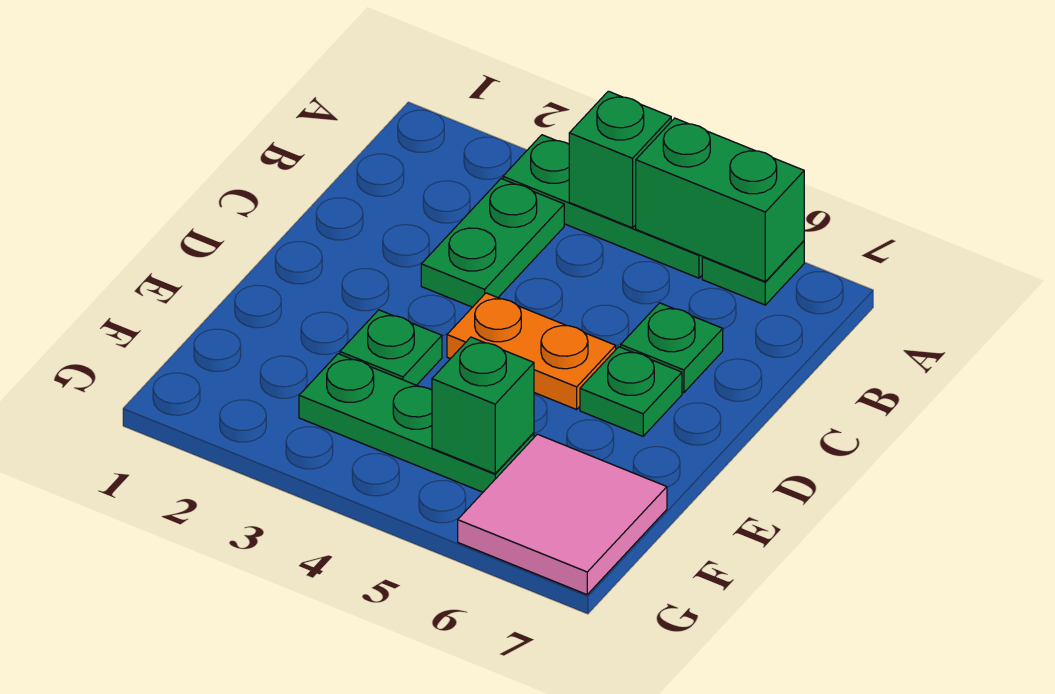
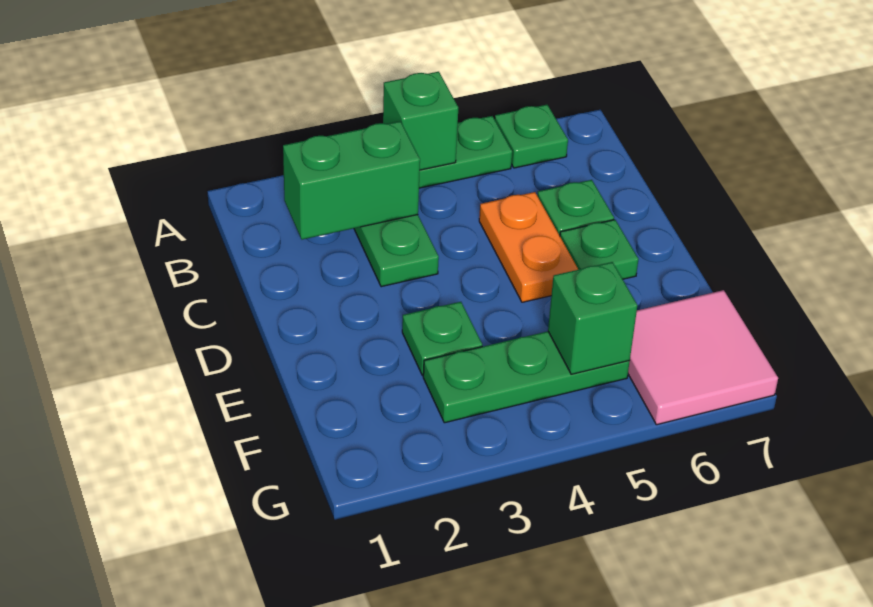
green 1x2 brick [636,118,804,281] -> green 1x2 brick moved to [283,121,420,240]
orange 1x2 plate [447,293,616,410] -> orange 1x2 plate turned to [479,192,578,302]

